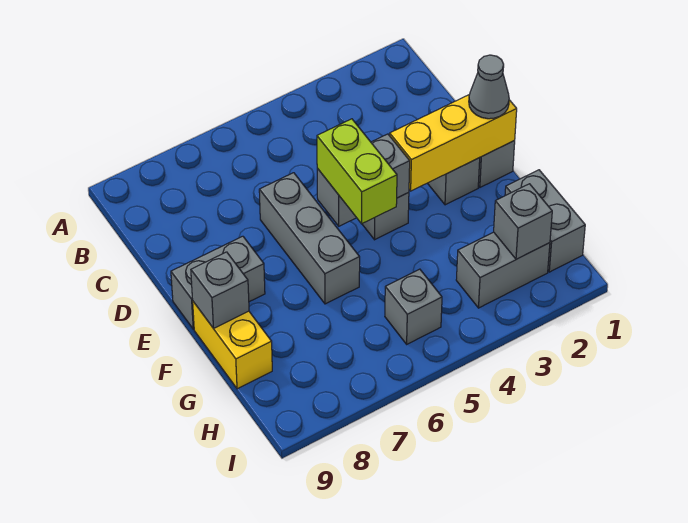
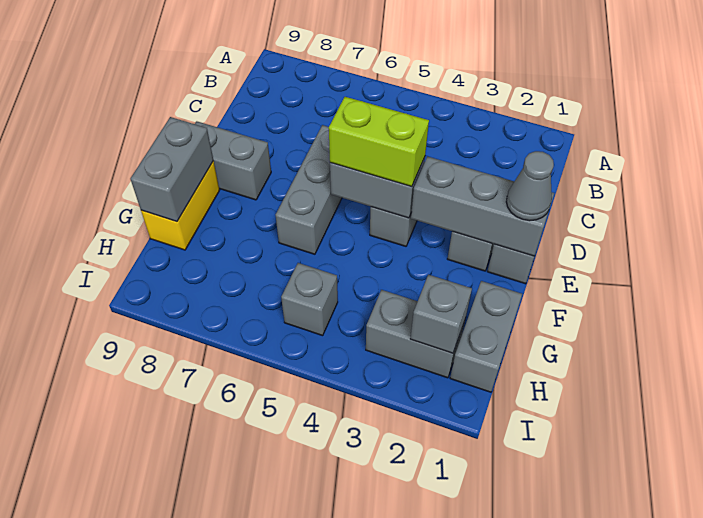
yellow 1x3 brick [390,94,517,191] -> grey 1x3 brick [411,156,554,256]
lime 1x2 brick [317,119,397,224] -> lime 1x2 brick turned to [329,97,429,187]
grey 1x1 brick [191,252,249,328] -> grey 1x2 brick [131,117,213,222]

